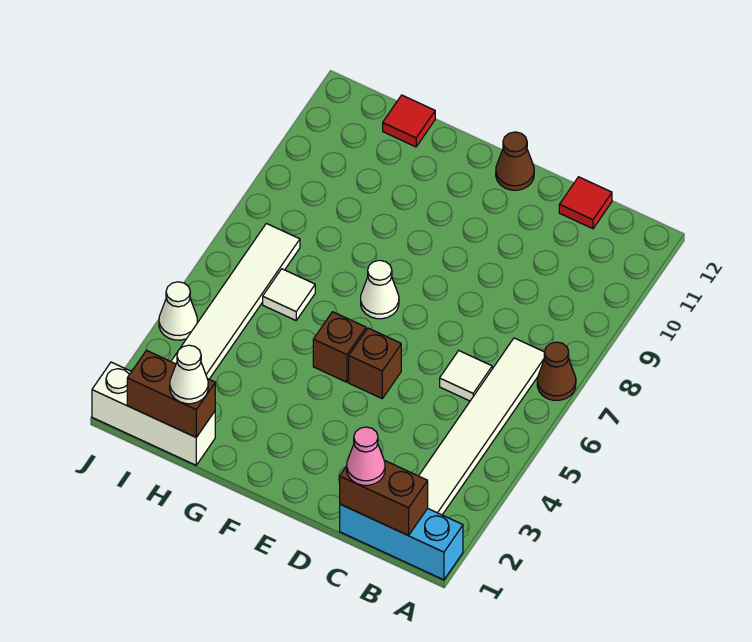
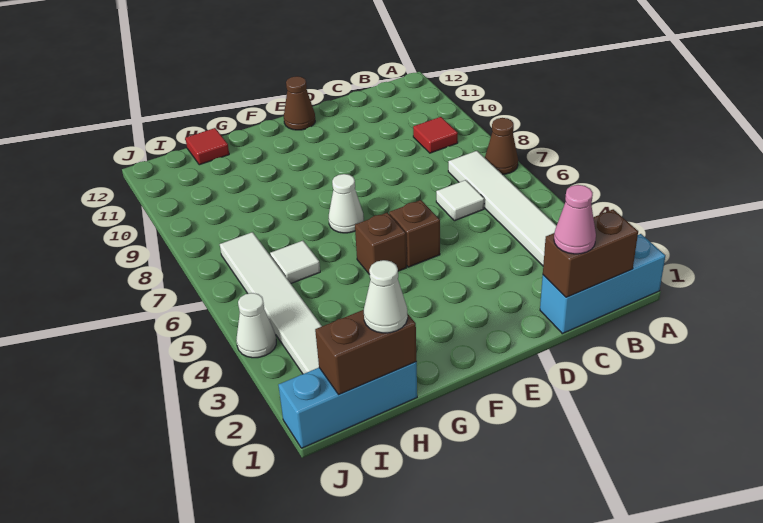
red 1x1 tile [559,177,612,229] -> red 1x1 tile moved to [413,117,458,153]
white 1x3 brick [92,362,215,465] -> cyan 1x3 brick [278,362,417,448]

